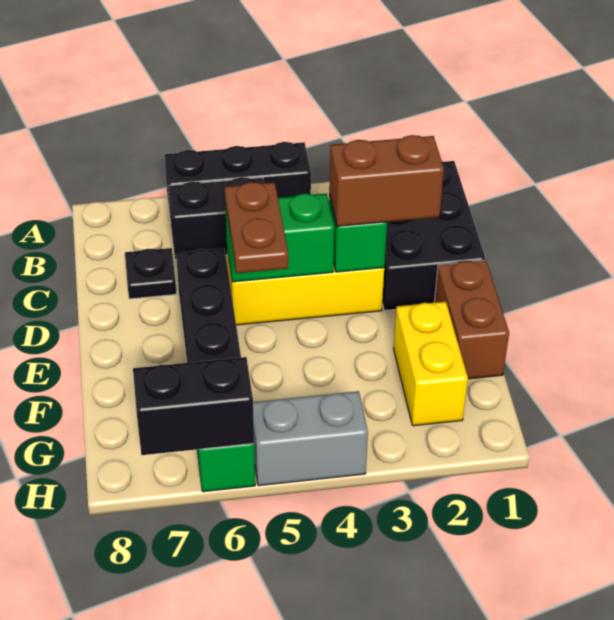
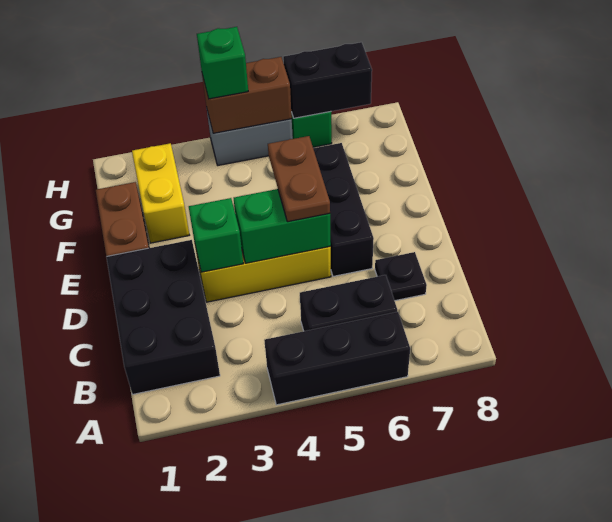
brown 1x2 brick [329,135,444,226] -> brown 1x2 brick moved to [202,57,292,133]
none -> green 1x1 brick [197,27,248,99]

